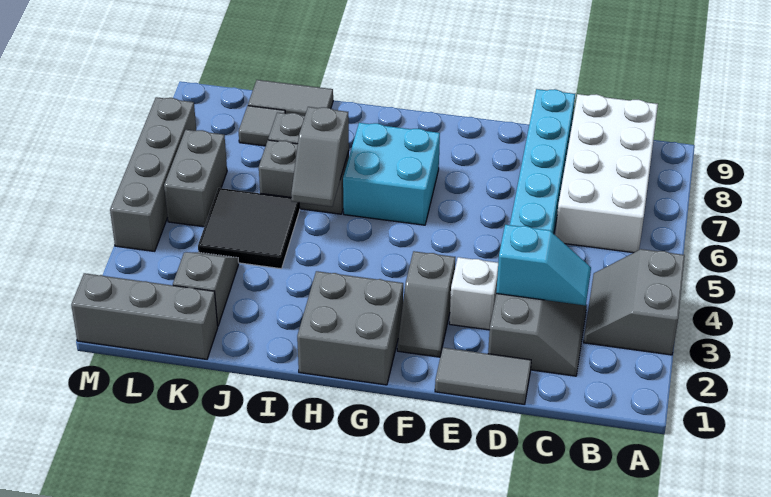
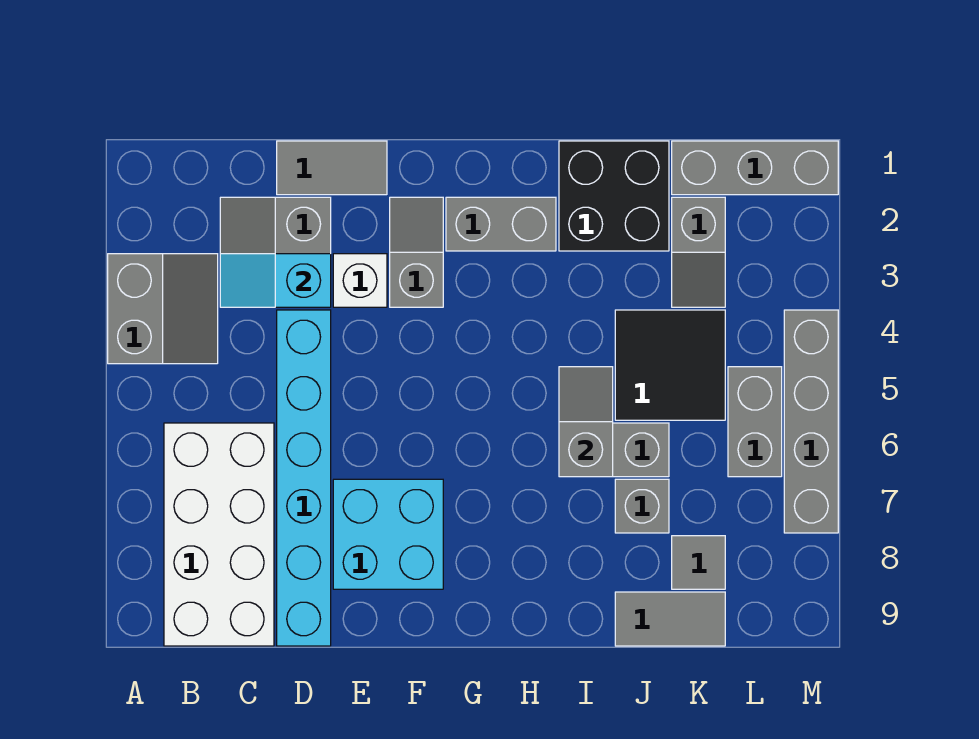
grey 2x2 brick [297,271,403,385] -> grey 1x2 brick [446,197,556,251]
cyan 2x2 brick [343,123,440,225] -> cyan 2x2 brick moved to [333,479,443,589]
none -> black 2x2 brick [559,141,669,251]

